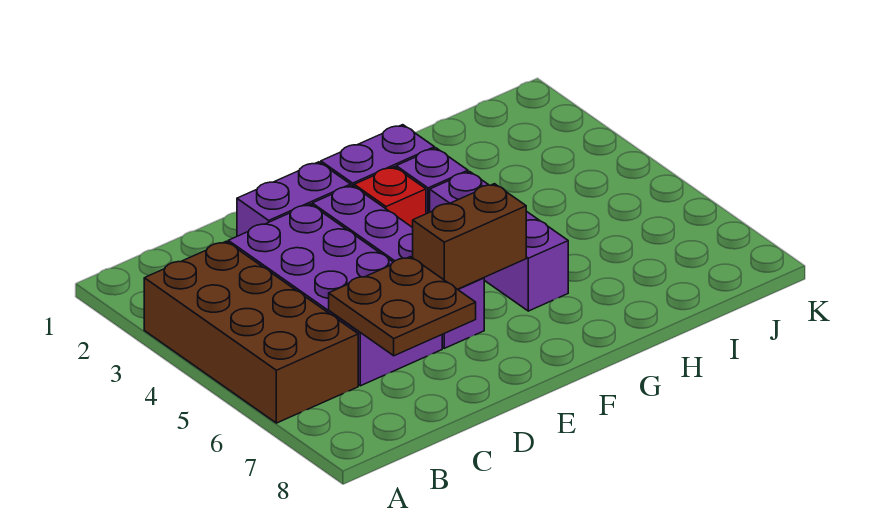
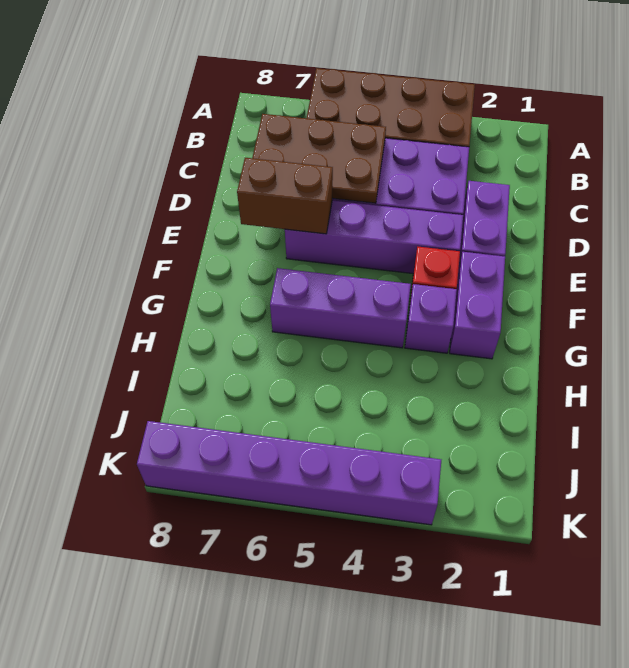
brown 2x2 plate [329,257,476,356] -> brown 2x3 plate [252,114,386,203]
brown 1x2 brick [413,184,526,289] -> brown 1x2 brick turned to [237,158,333,234]
none -> purple 1x6 brick [137,421,441,525]

